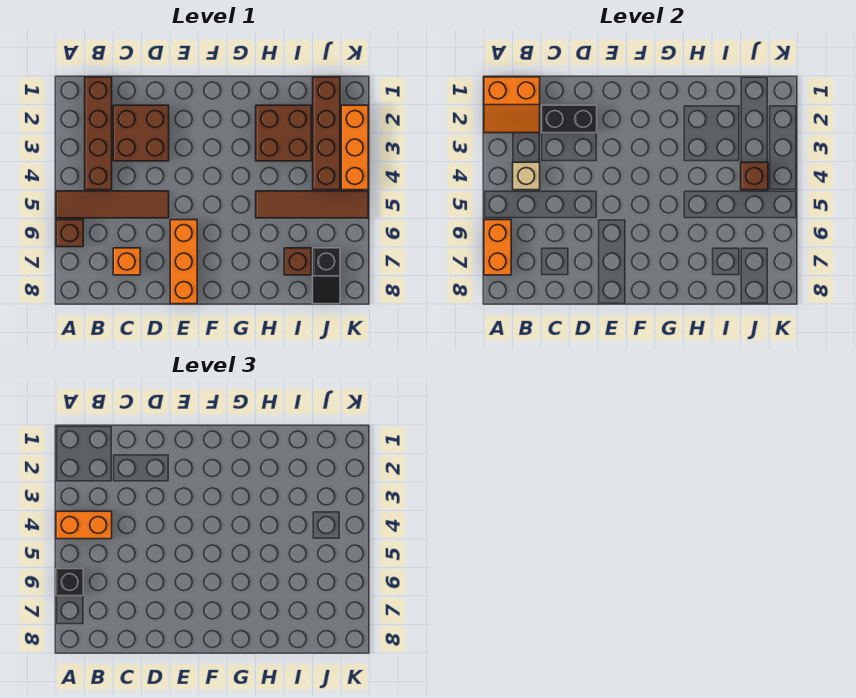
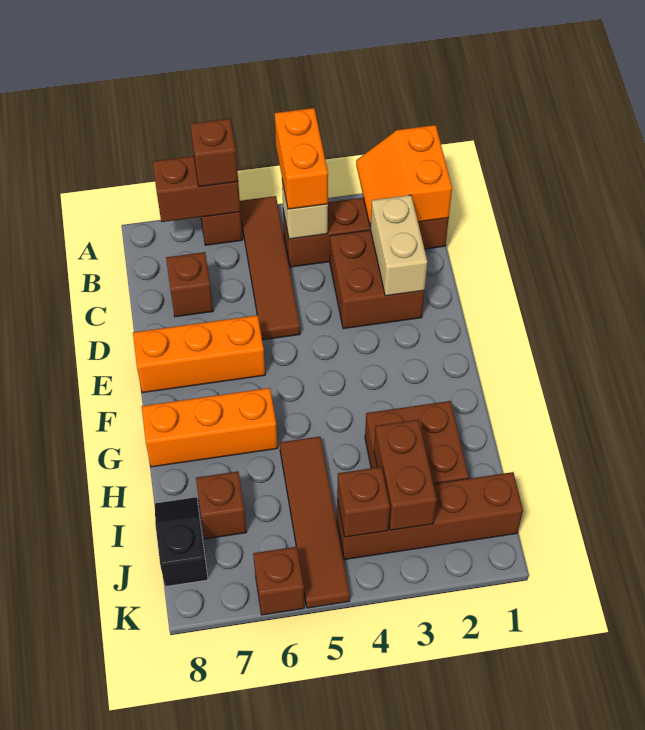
orange 1x2 brick [484,220,511,275] -> brown 1x2 brick [153,156,241,222]
black 1x1 brick [56,569,83,596] -> brown 1x1 brick [190,119,238,187]
black 1x2 brick [541,105,597,133] -> tan 1x2 brick [371,195,427,296]
orange 1x1 brick [113,248,140,275] -> brown 1x1 brick [166,252,213,317]
none -> brown 1x2 brick [374,420,437,530]
black 1x2 slope [313,248,340,304] -> black 1x2 slope turned to [155,497,208,587]
orange 1x3 brick [341,105,368,190] -> orange 1x3 brick moved to [142,388,278,467]
none -> brown 1x1 brick [253,547,304,615]

